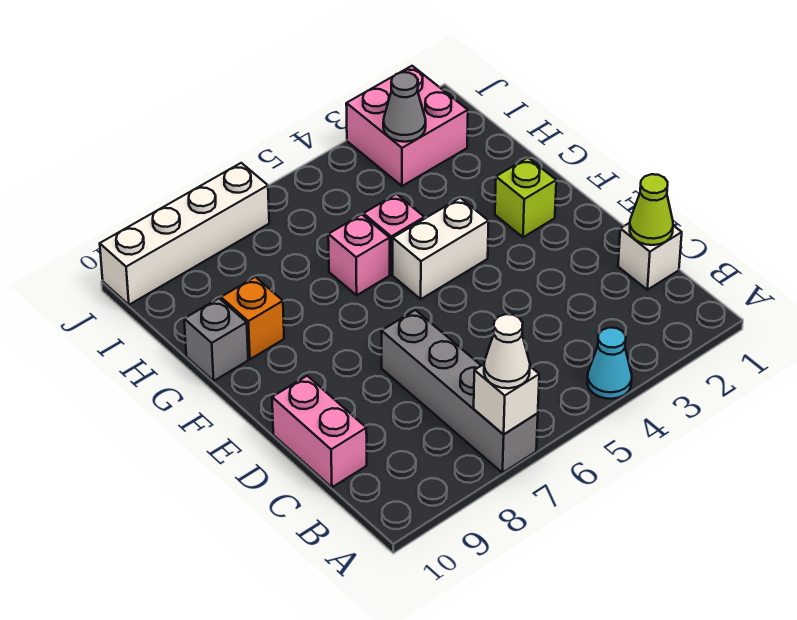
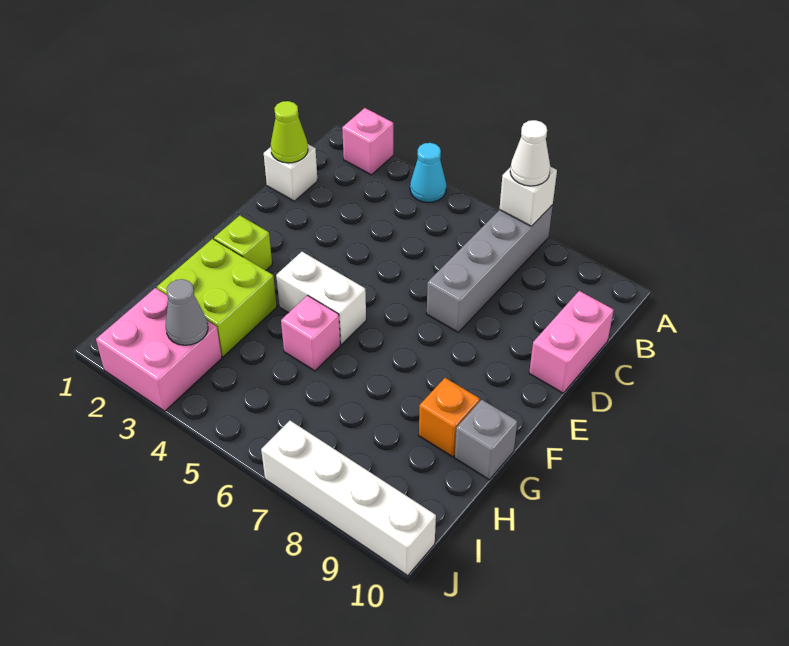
none -> lime 2x2 brick [157,239,277,357]
pink 1x1 brick [328,214,390,295] -> pink 1x1 brick moved to [342,108,393,175]

